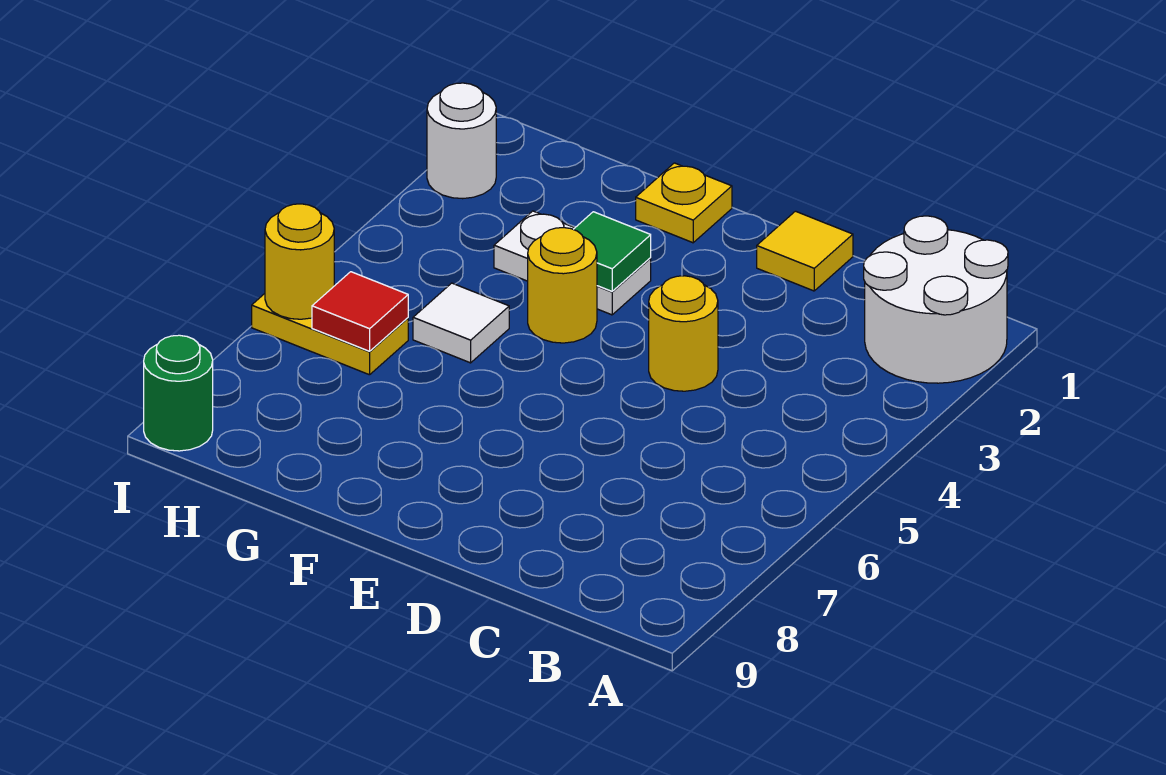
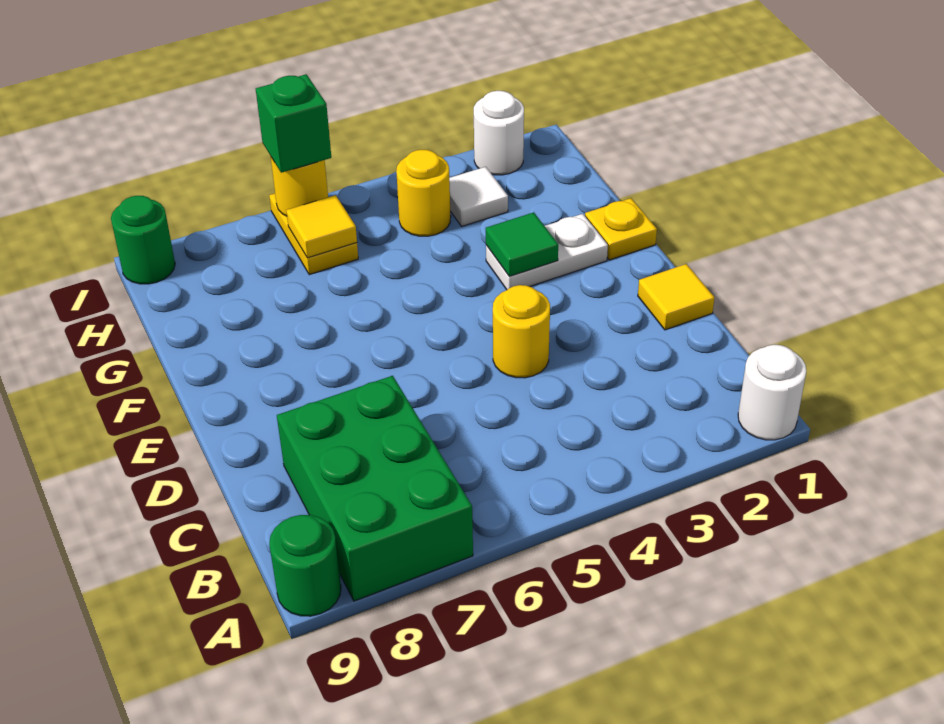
white 2x2 round brick [864,216,1008,383] -> white 1x1 round brick [738,345,806,440]
none -> green 2x3 brick [277,376,473,601]
none -> green 1x1 round brick [269,515,341,616]
white 1x2 plate [494,211,651,315] -> white 1x2 plate turned to [486,214,608,290]
yellow 1x1 round brick [528,228,597,343] -> yellow 1x1 round brick moved to [396,150,451,236]
white 1x1 tile [413,283,509,363] -> white 1x1 tile moved to [449,167,508,226]
red 1x1 tile [312,272,408,351] -> yellow 1x1 tile [286,195,357,258]
none -> green 1x1 brick [256,74,331,173]

